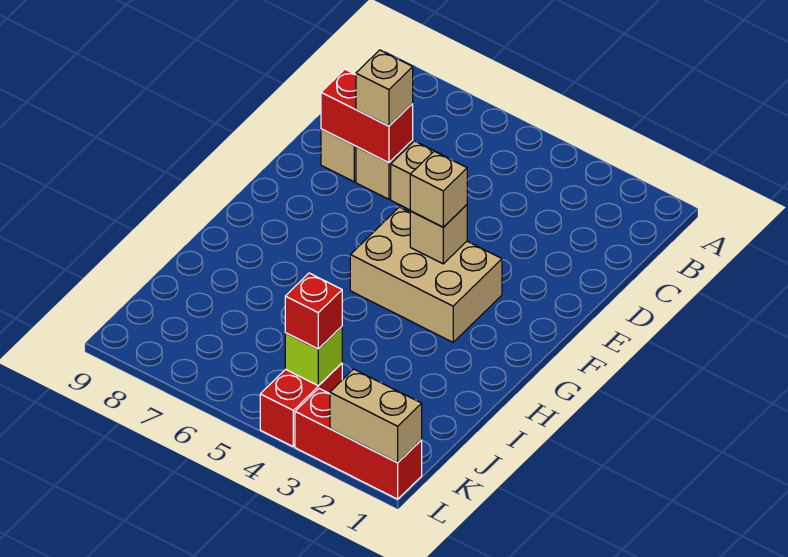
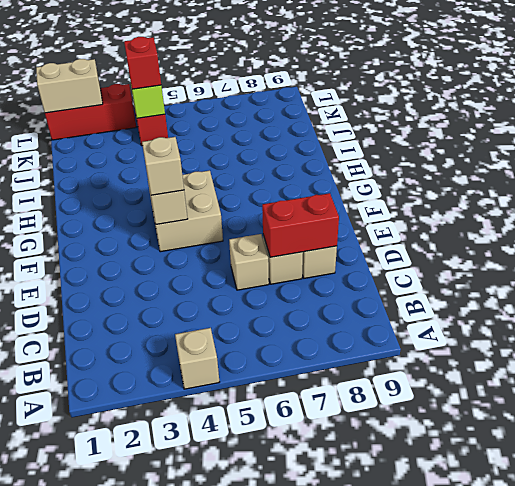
tan 1x1 brick [356,50,413,126] -> tan 1x1 brick moved to [175,328,219,389]
tan 2x3 brick [350,207,502,342] -> tan 2x2 brick [148,170,223,252]

